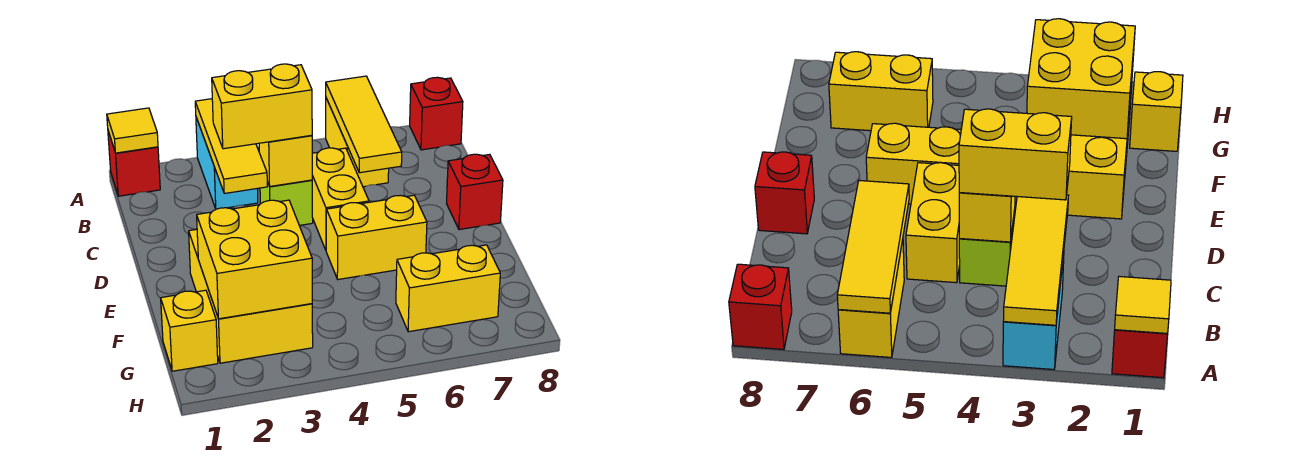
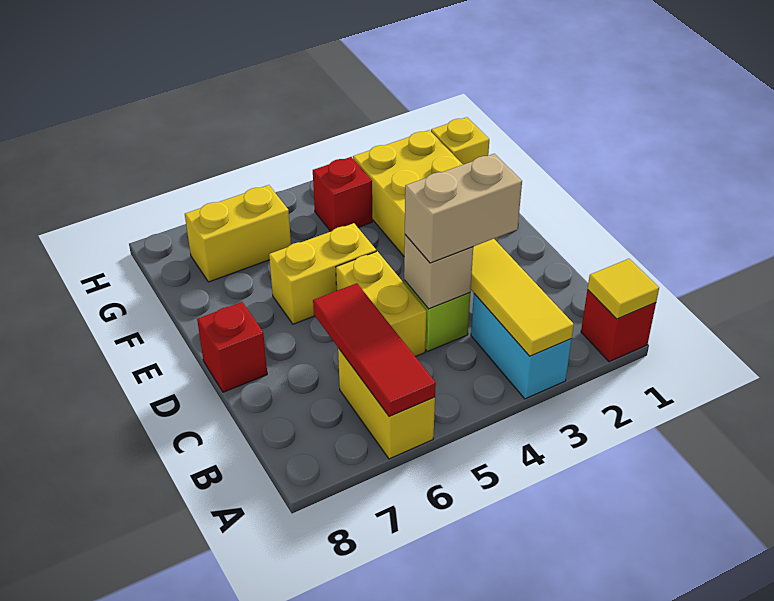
yellow 1x3 tile [326,76,402,173] -> red 1x3 tile [313,283,436,416]
red 1x1 brick [410,77,463,150] -> red 1x1 brick moved to [313,157,372,231]
yellow 1x2 brick [212,64,312,149] -> tan 1x2 brick [405,154,522,263]
yellow 1x1 brick [259,135,312,186] -> tan 1x1 brick [404,235,473,309]
yellow 2x2 brick [197,200,312,319] -> none

